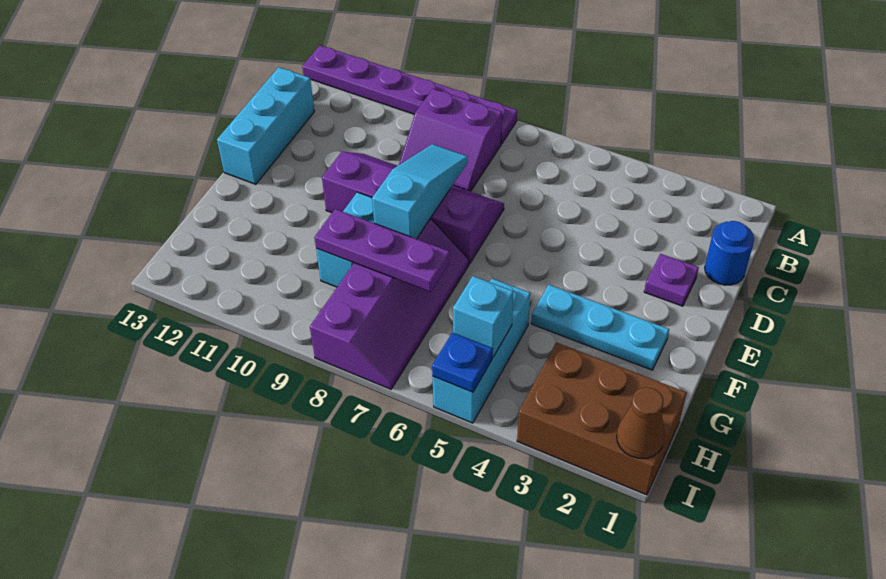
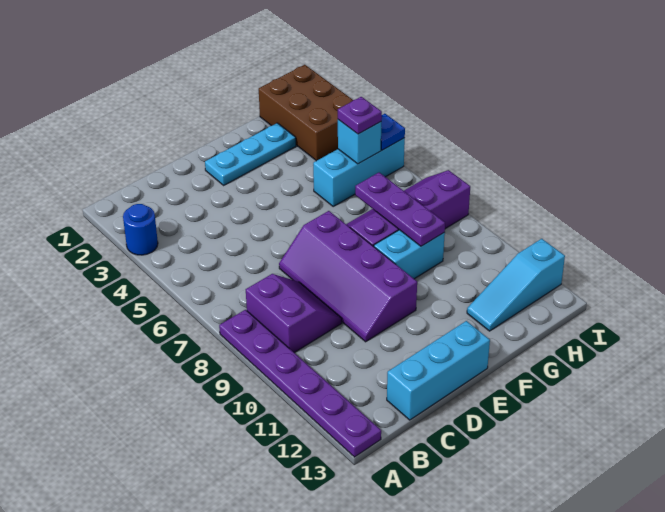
blue 1x1 round brick [705,221,754,285] -> blue 1x1 round brick moved to [123,204,158,255]
purple 1x1 plate [644,254,699,306] -> purple 1x1 plate moved to [338,97,382,134]
cyan 1x3 slope [372,144,468,239] -> cyan 1x3 slope moved to [467,239,565,331]
cyan 1x3 plate [531,285,669,370] -> cyan 1x3 plate turned to [205,123,296,185]
brown 1x1 cone [617,387,665,458] -> none

